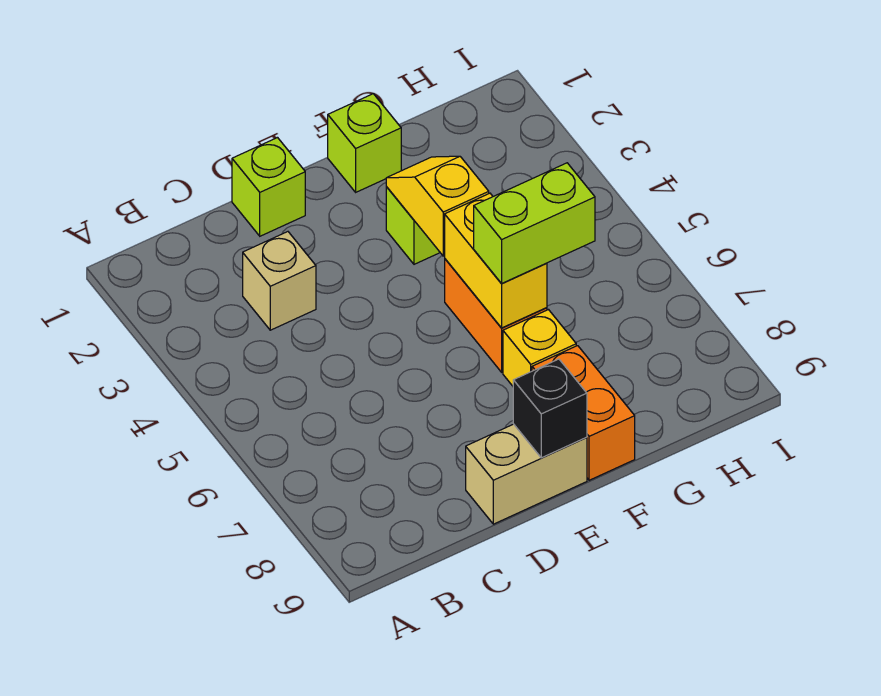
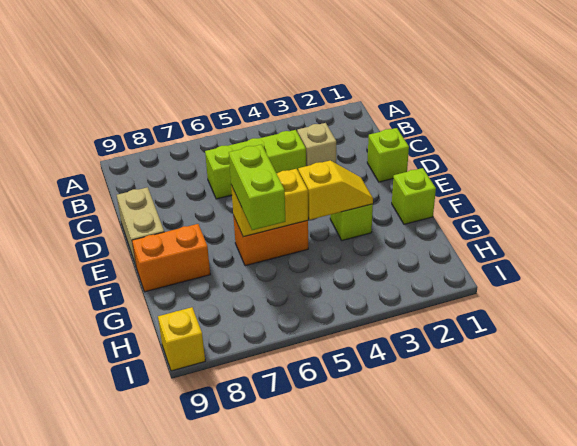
none -> lime 1x3 brick [205,130,306,199]
black 1x1 brick [513,359,587,458] -> none
yellow 1x1 brick [503,310,576,386] -> yellow 1x1 brick moved to [158,307,205,371]

